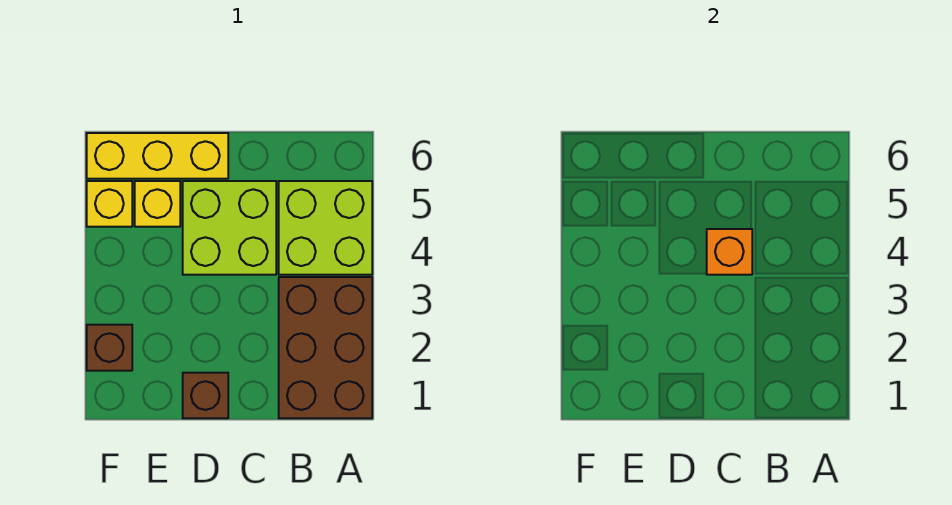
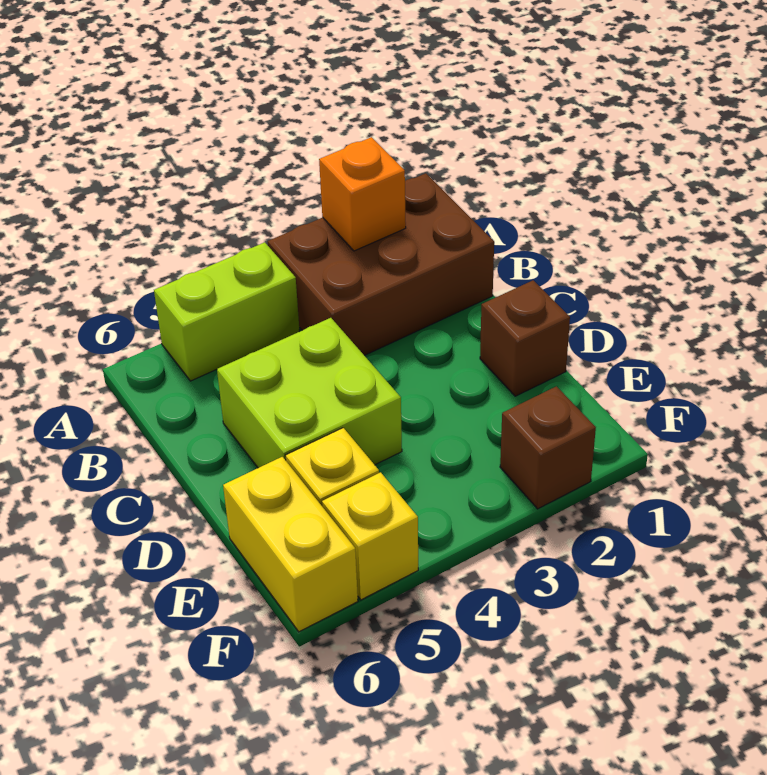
lime 2x2 brick [279,181,372,275] -> lime 1x2 brick [154,242,300,381]
orange 1x1 brick [707,229,752,275] -> orange 1x1 brick moved to [319,137,406,251]
yellow 1x3 brick [87,133,228,179] -> yellow 1x2 brick [223,457,358,632]

